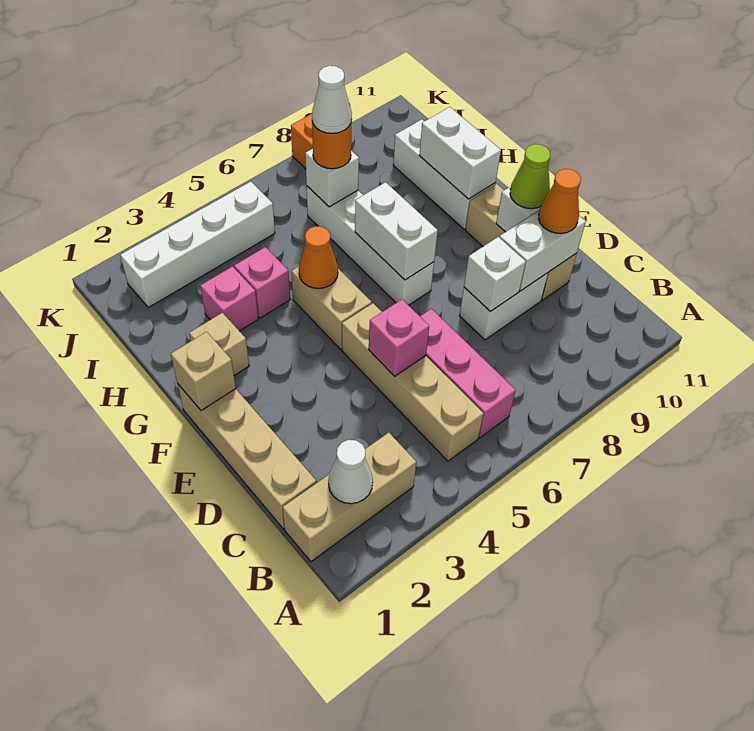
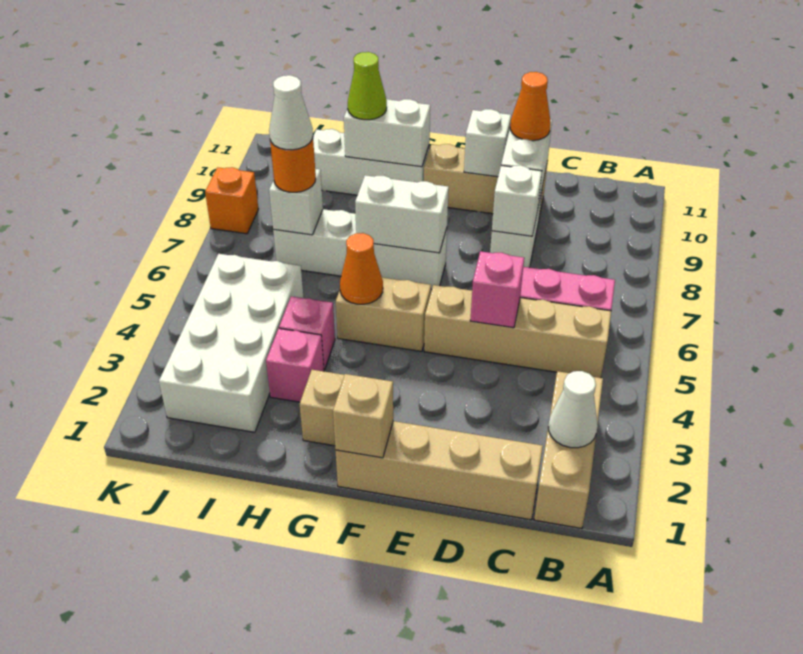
lime 1x1 cone [510,144,550,209] -> lime 1x1 cone moved to [348,52,387,120]
white 1x4 brick [120,182,275,308] -> white 2x4 brick [159,254,304,432]

